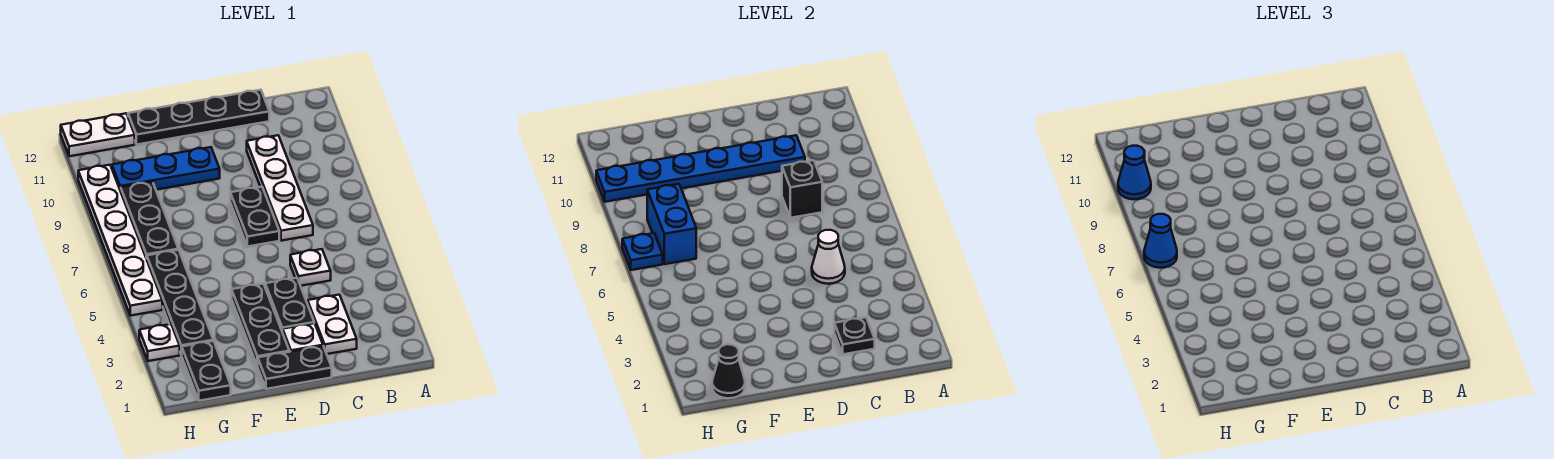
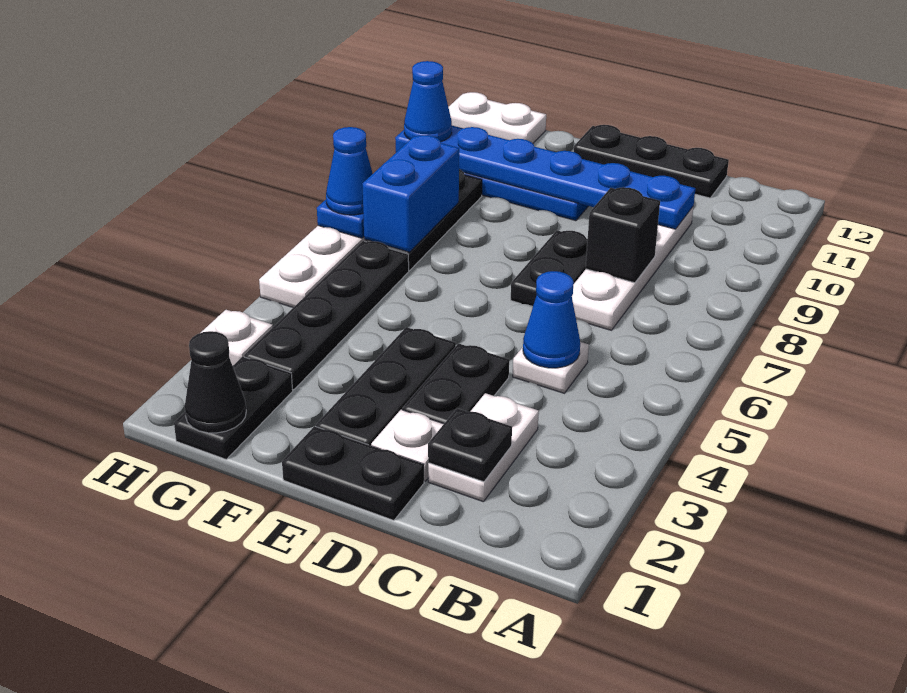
white 1x1 cone [812,230,845,284] -> blue 1x1 cone [523,271,580,368]
black 1x4 plate [128,90,269,144] -> black 1x3 plate [574,125,729,198]

